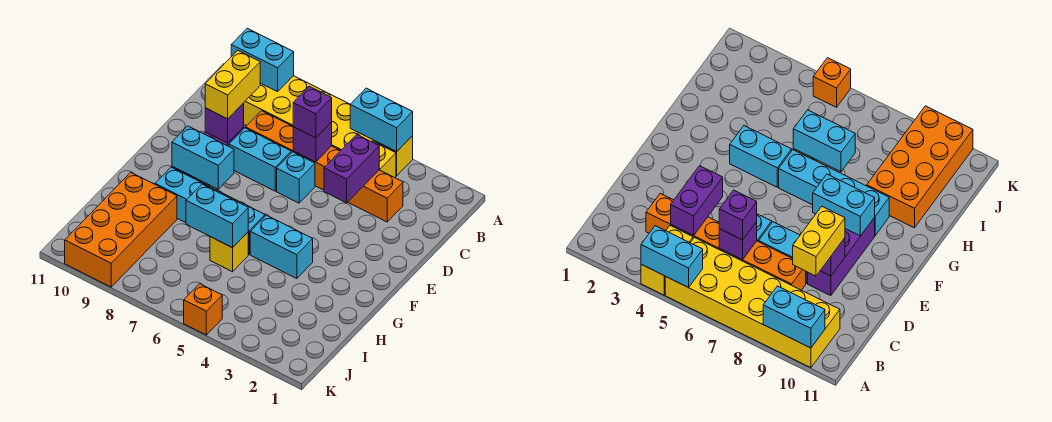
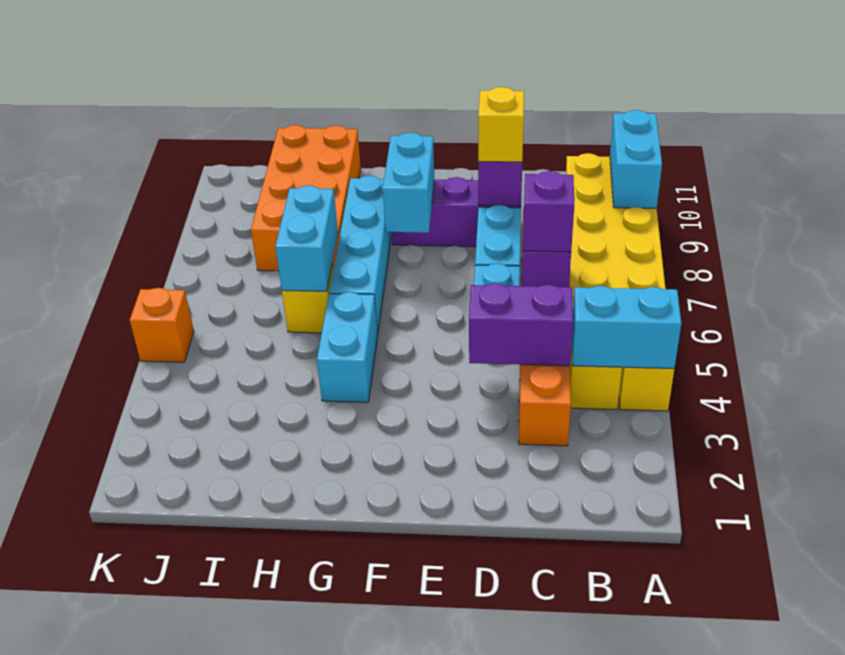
cyan 1x2 brick [350,88,413,152] -> cyan 1x2 brick turned to [572,286,681,369]
yellow 1x2 brick [205,50,260,119] -> yellow 1x1 brick [478,87,524,162]
orange 2x4 brick [65,172,177,287] -> orange 2x4 brick turned to [251,125,361,271]

